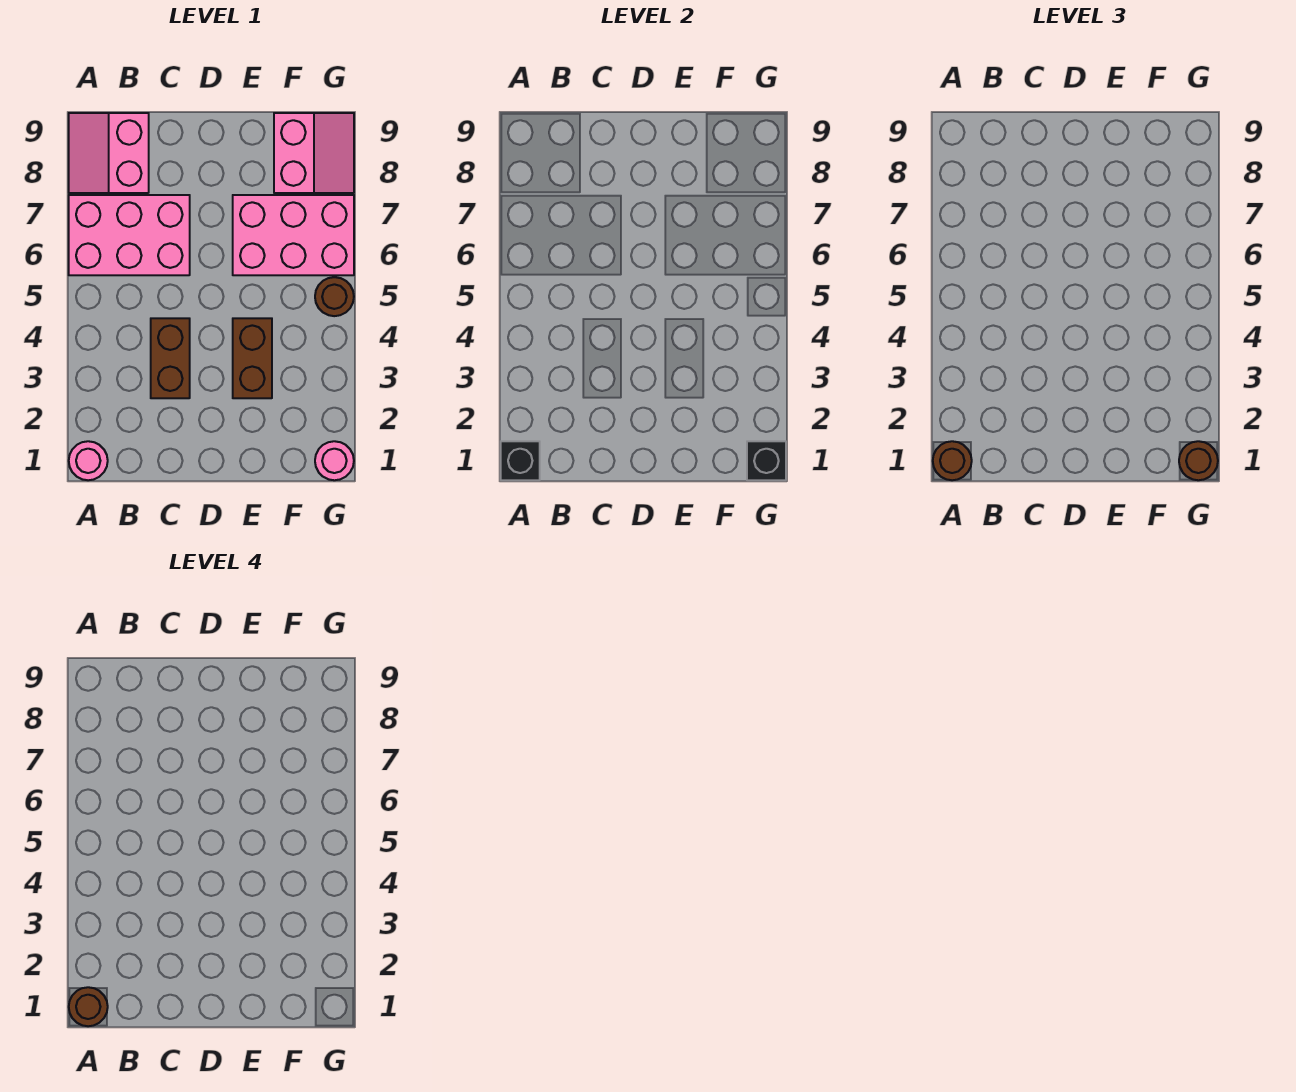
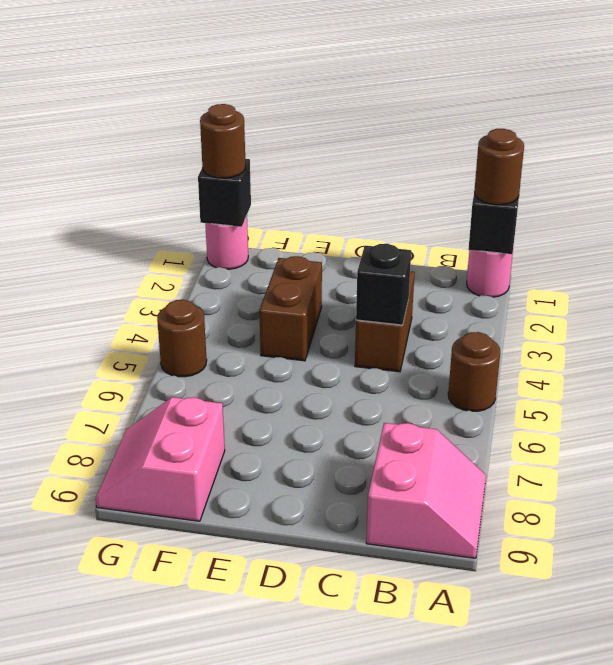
brown 1x1 round brick [69,987,108,1026] -> brown 1x1 round brick moved to [448,332,500,411]
pink 2x3 brick [69,195,190,275] -> none
none -> black 1x1 brick [356,244,411,325]
pink 2x3 brick [233,195,354,275] -> none

